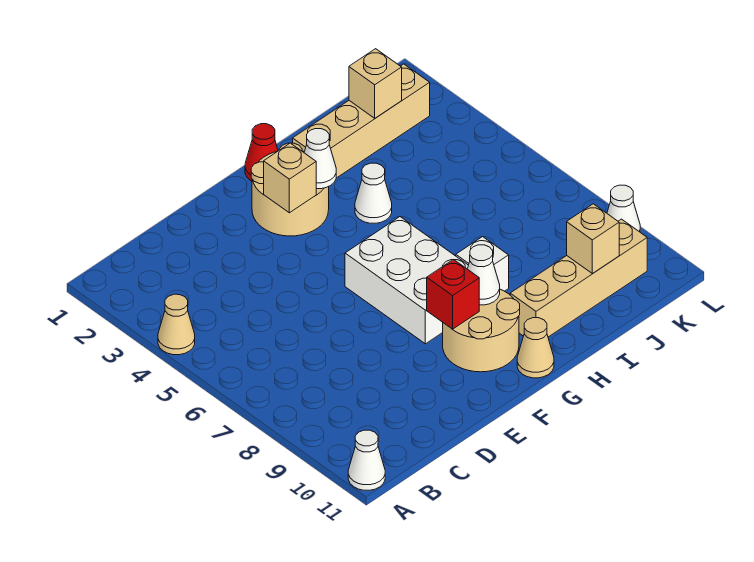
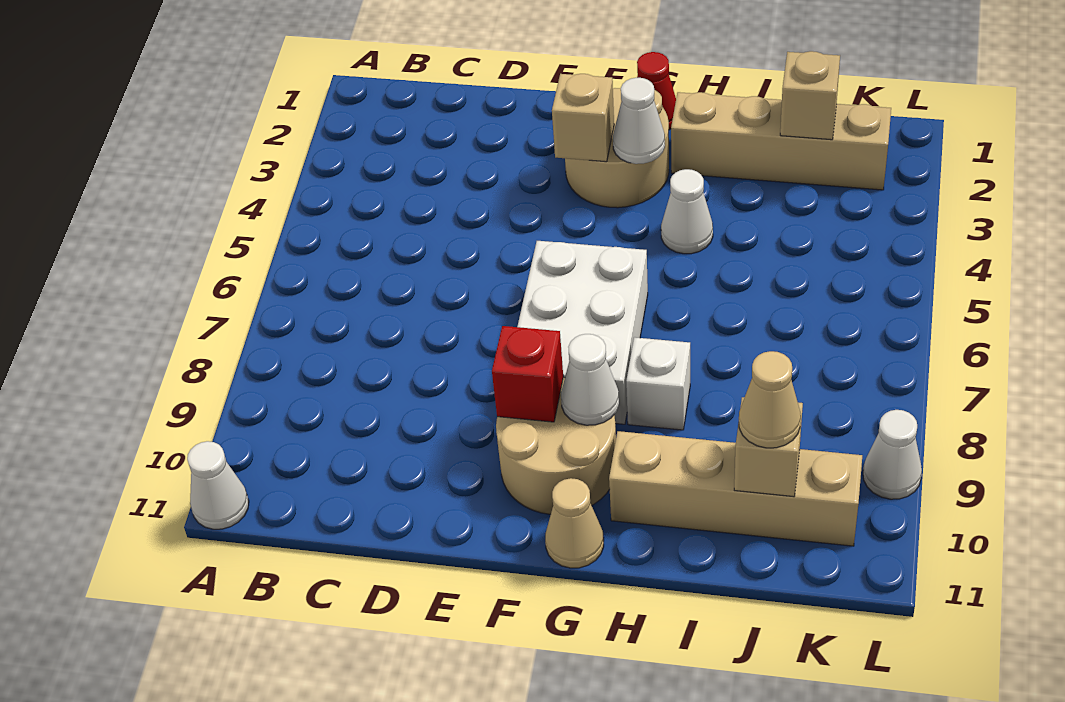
tan 1x1 cone [158,294,195,355] -> tan 1x1 cone moved to [739,351,801,448]

